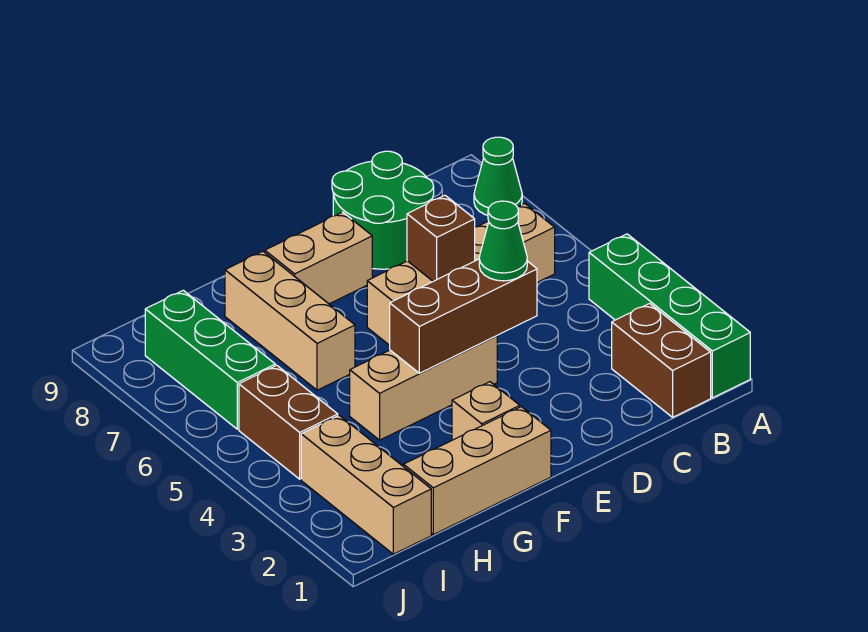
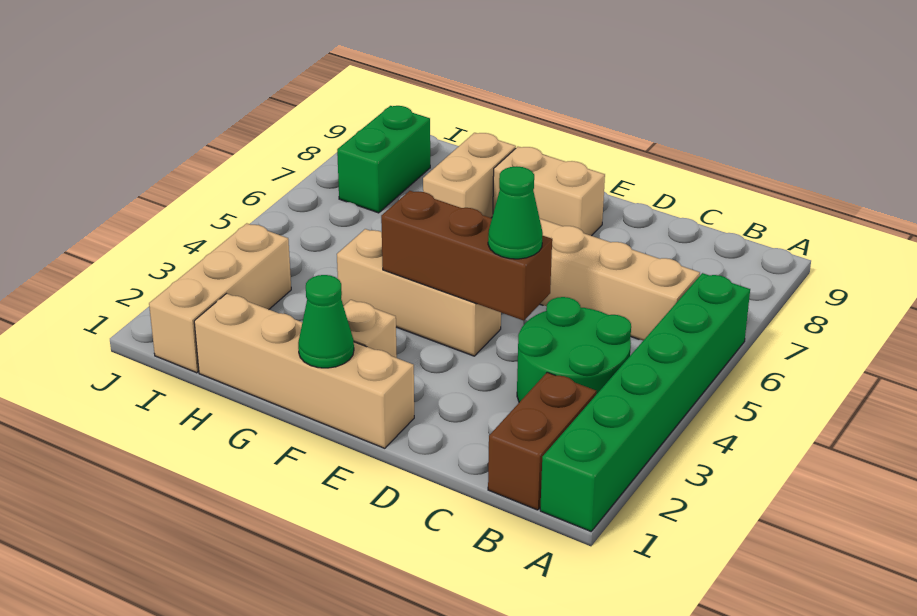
green 1x4 brick [589,234,750,398] -> green 1x6 brick [540,273,750,531]
green 1x1 cone [474,137,522,215] -> green 1x1 cone moved to [298,275,354,368]
green 2x2 round brick [332,151,434,269] -> green 2x2 round brick moved to [517,297,631,402]
brown 1x1 brick [407,195,475,281] -> none
tan 1x3 brick [404,407,551,535] -> tan 1x4 brick [194,294,414,448]
tan 1x3 brick [225,251,355,390] -> tan 1x2 brick [423,133,516,218]
brown 1x2 brick [239,365,338,479] -> none
green 1x3 brick [145,290,275,429] -> green 1x2 brick [337,106,430,213]

